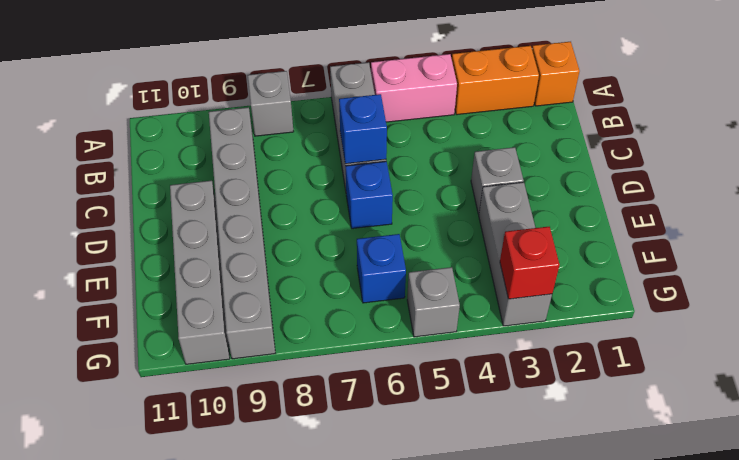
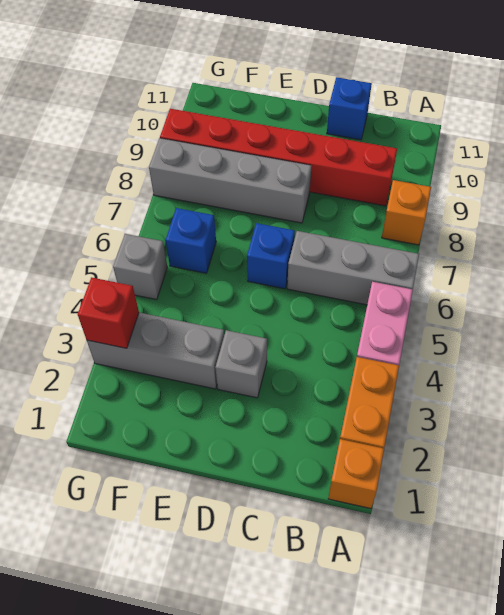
grey 1x1 brick [248,71,293,136] -> orange 1x1 brick [382,180,431,245]
grey 1x6 brick [209,107,275,359] -> red 1x6 brick [160,109,397,206]
blue 1x1 brick [339,94,387,164] -> blue 1x1 brick moved to [327,77,372,140]
grey 1x4 brick [170,181,230,364] -> grey 1x4 brick moved to [149,138,311,223]

